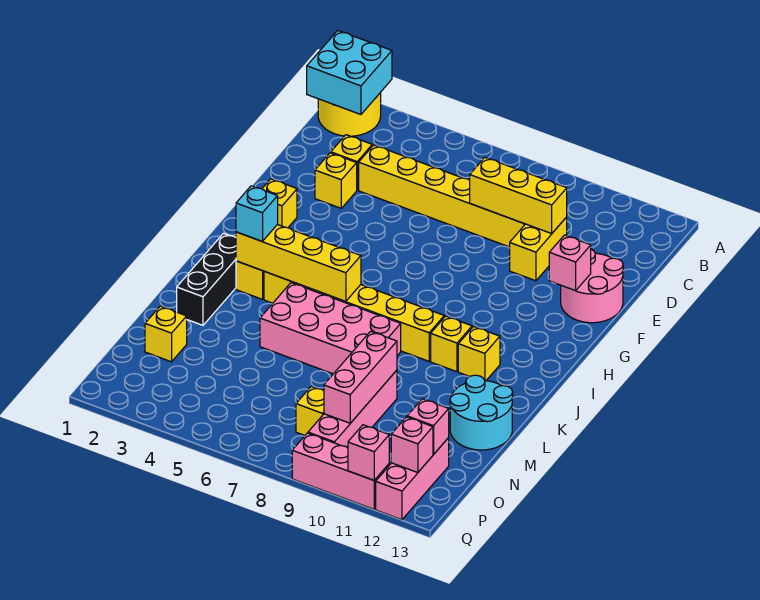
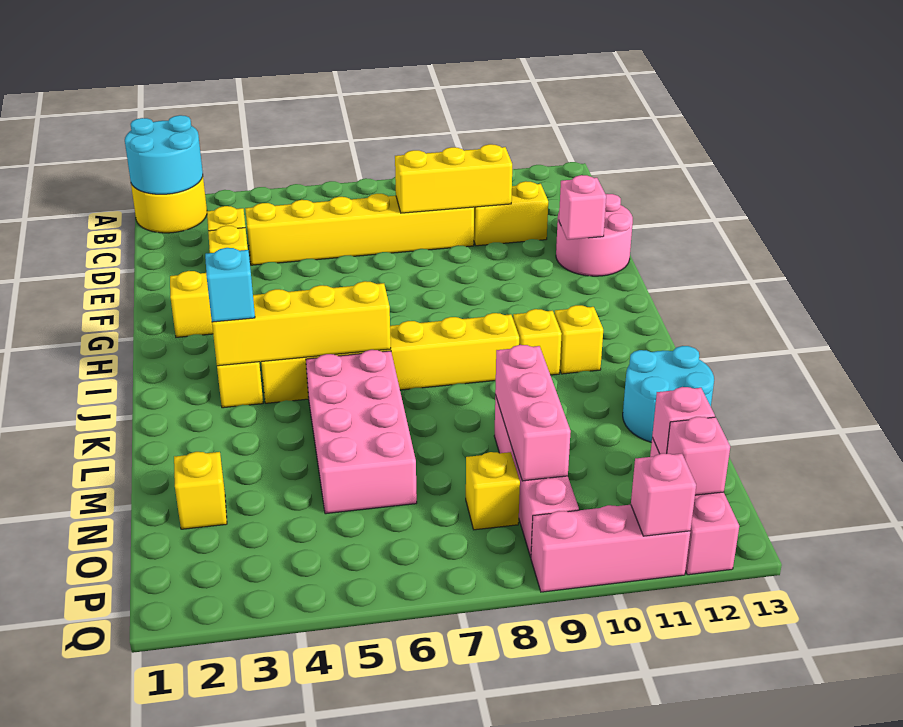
cyan 2x2 brick [307,31,392,114] -> cyan 2x2 round brick [125,115,203,194]
yellow 1x2 brick [510,217,567,281] -> yellow 1x2 brick turned to [474,181,548,246]
black 1x3 brick [177,234,236,325] -> none
pink 2x4 brick [260,283,401,374] -> pink 2x4 brick turned to [306,350,417,514]

